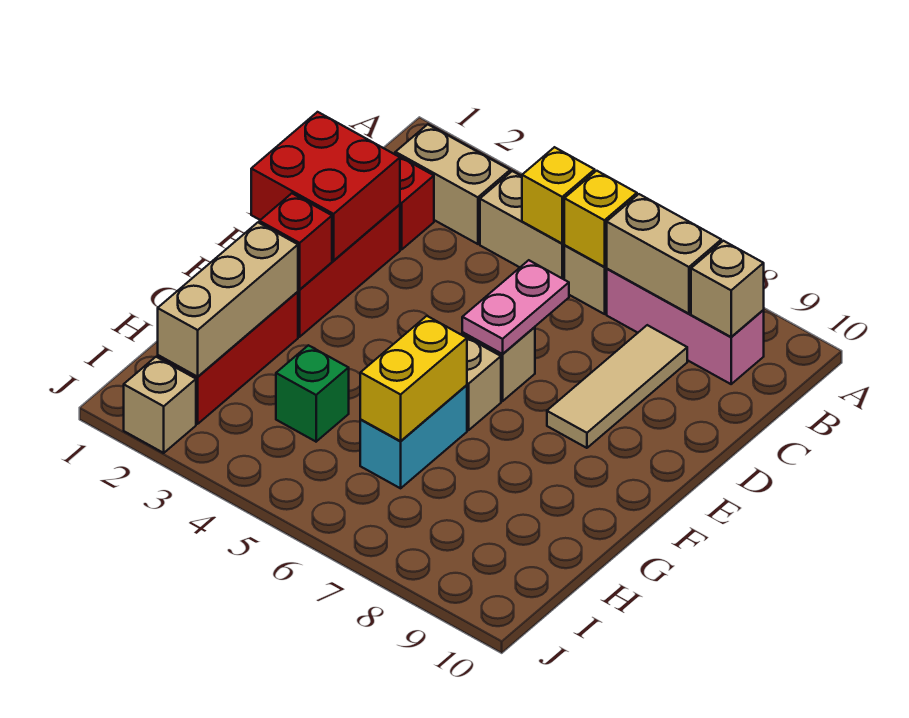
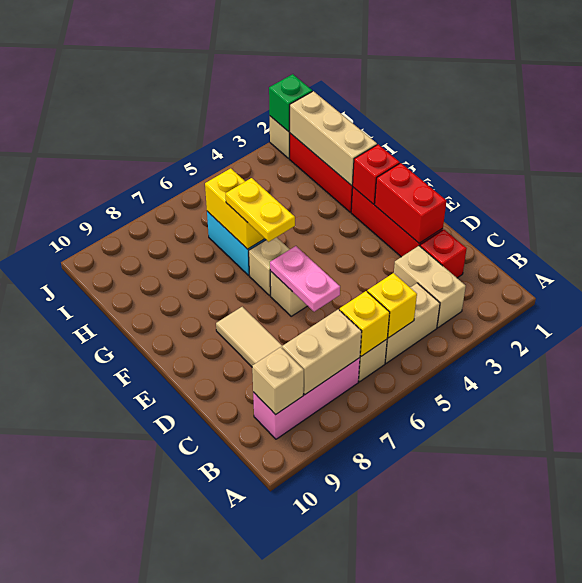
tan 1x2 brick [395,124,510,244] -> tan 1x2 brick turned to [394,246,466,328]
red 2x2 brick [251,112,400,260] -> red 1x2 brick [375,163,446,243]
none -> yellow 1x2 plate [226,178,295,242]
green 1x1 brick [276,345,349,442] -> green 1x1 brick moved to [269,74,312,132]

